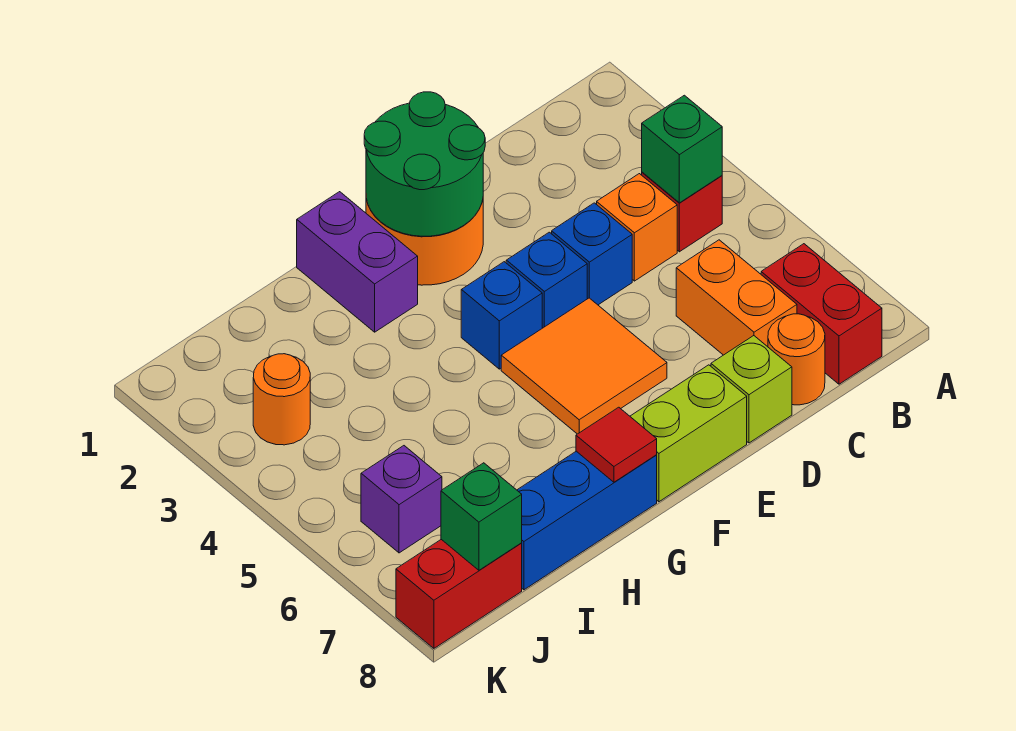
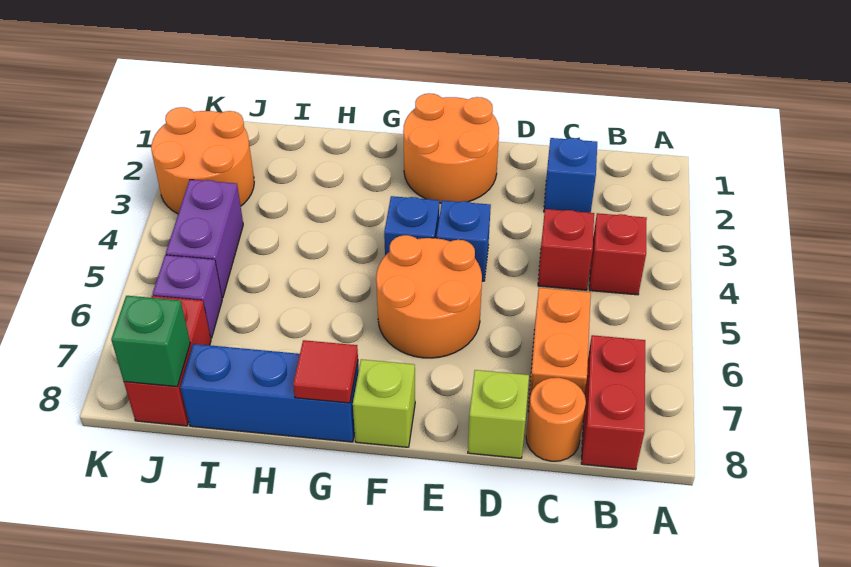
green 1x1 brick [642,95,722,203] -> none
orange 1x1 brick [597,174,677,281] -> red 1x1 brick [538,209,594,290]
blue 1x1 brick [552,203,632,305] -> blue 1x1 brick moved to [544,138,597,213]
green 2x2 round brick [364,92,485,236] -> none
orange 2x2 tile [501,298,667,434] -> orange 2x2 round brick [376,235,482,358]
lime 1x2 brick [630,365,747,502] -> lime 1x1 brick [353,359,415,447]
purple 1x2 brick [297,192,418,332] -> purple 1x2 brick moved to [166,180,243,298]
orange 1x1 round brick [253,354,310,445] -> orange 2x2 round brick [151,107,254,214]
red 1x2 brick [396,540,522,648] -> red 1x2 brick turned to [124,296,211,426]

